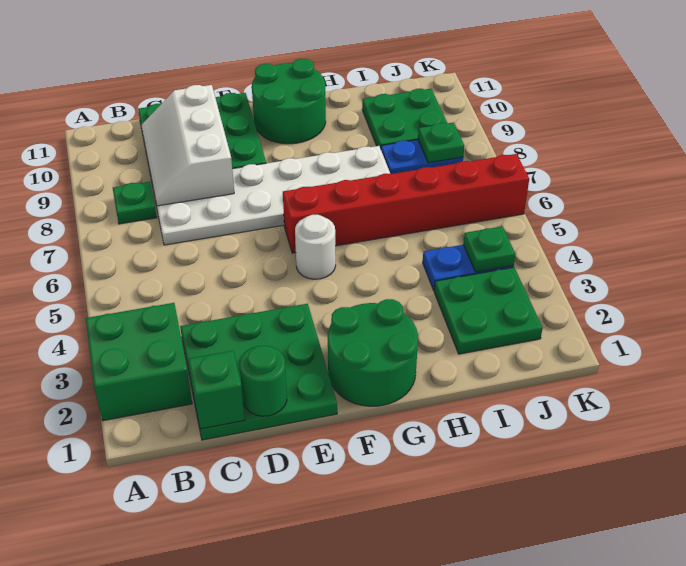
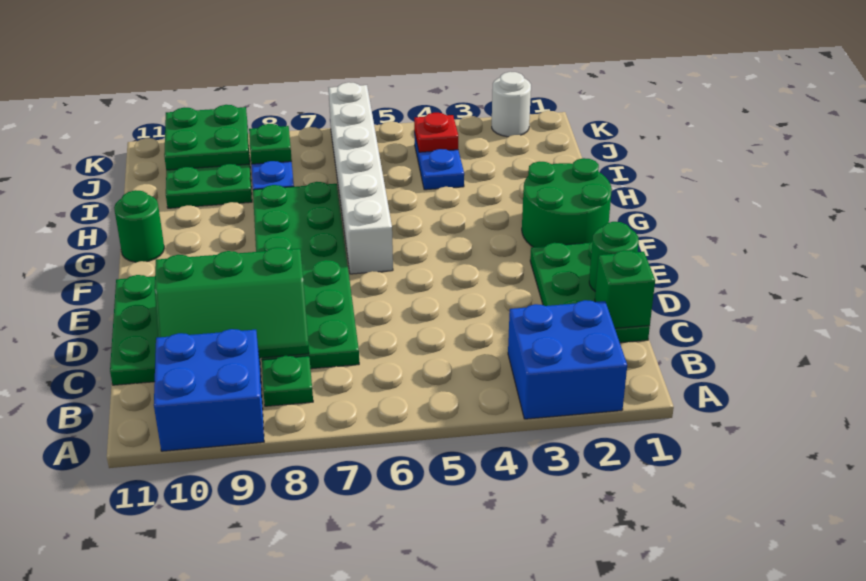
green 2x2 brick [86,303,192,421] -> blue 2x2 brick [508,300,627,419]
none -> blue 2x2 brick [154,329,264,451]
green 3x3 plate [180,304,337,440] -> green 2x3 plate [530,242,650,343]
white 2x6 plate [153,146,390,245] -> green 2x6 plate [253,182,359,369]
white 2x3 slope [141,85,234,206] -> green 2x3 slope [155,247,309,358]
white 1x1 round brick [295,215,336,279] -> white 1x1 round brick moved to [492,72,531,137]
red 1x6 brick [283,154,529,253] -> white 1x6 brick [329,82,393,274]
green 2x2 round brick [252,59,326,144] -> green 1x1 round brick [114,190,164,262]
green 2x2 plate [434,267,543,354] -> green 2x2 plate moved to [164,105,249,170]
green 1x1 plate [463,226,515,272] -> red 1x1 plate [414,113,458,152]

